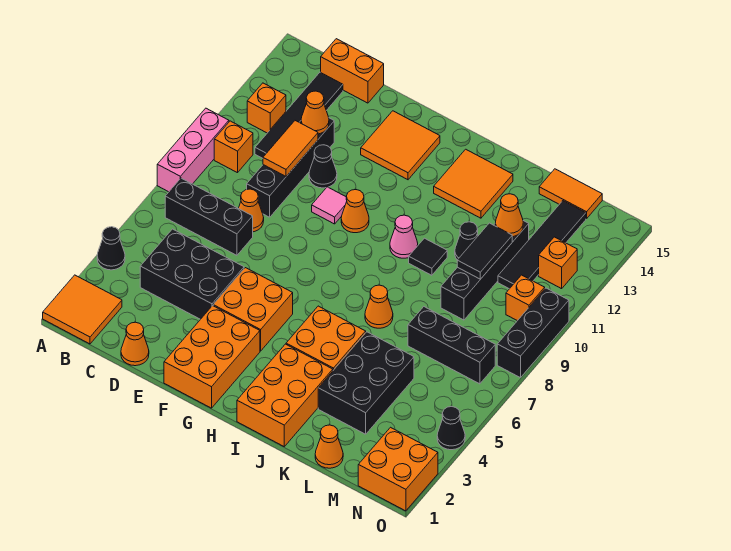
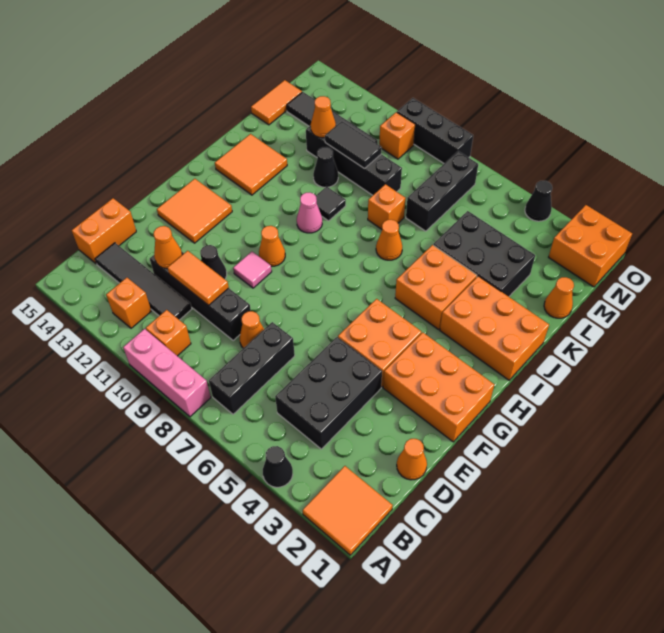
orange 1x1 brick [539,237,577,289] -> orange 1x1 brick moved to [368,184,405,229]

